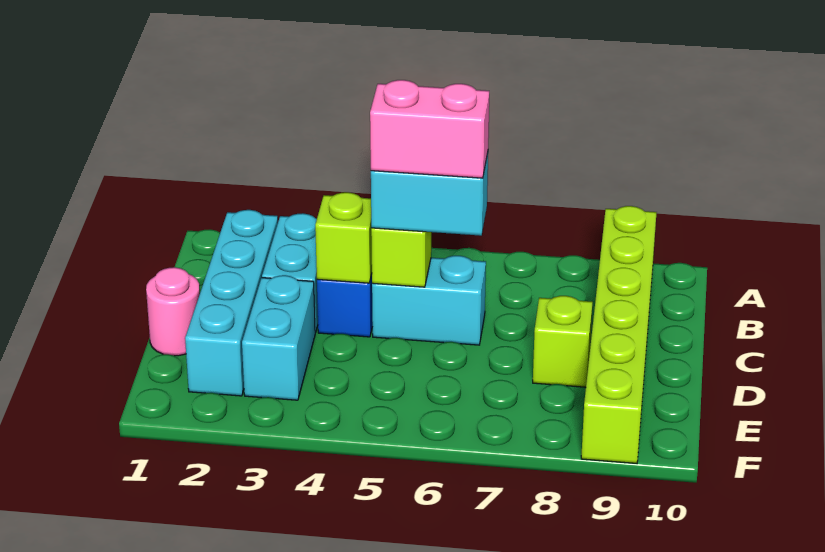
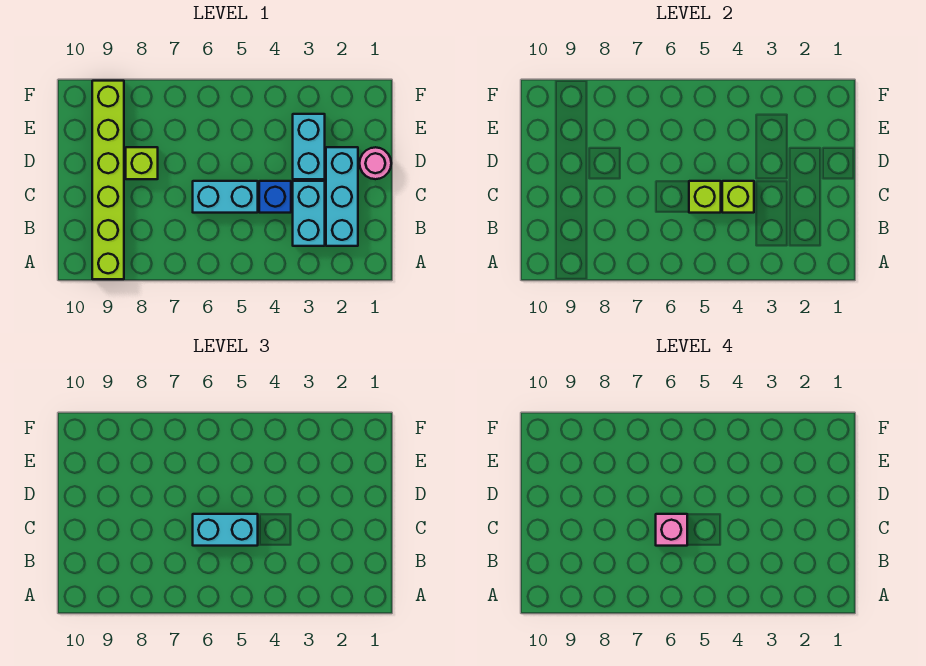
cyan 1x4 brick [185,210,278,396] -> cyan 1x3 brick [326,147,358,246]
pink 1x2 brick [370,80,489,178] -> pink 1x1 brick [656,514,687,546]

